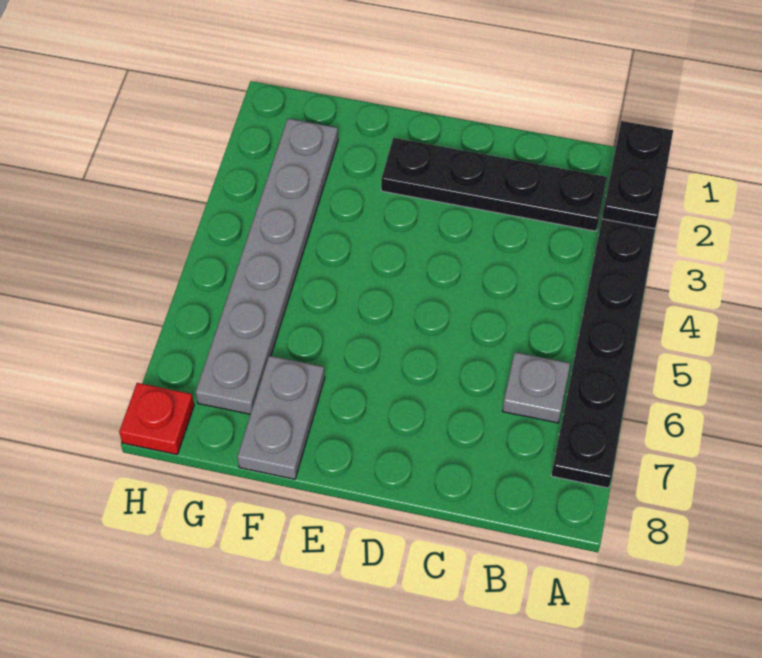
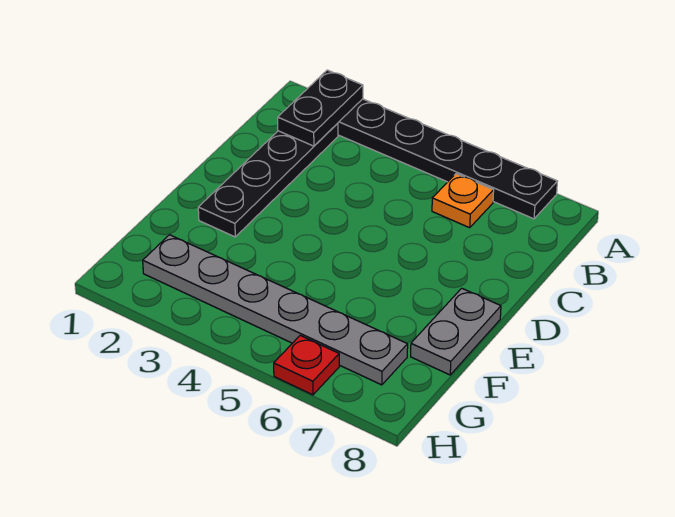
black 1x2 plate [602,121,673,229] -> black 1x2 plate turned to [278,70,363,146]
grey 1x1 plate [502,352,570,423] -> orange 1x1 plate [432,174,494,228]
grey 1x2 plate [237,356,325,479] -> grey 1x2 plate turned to [411,288,501,375]
red 1x1 plate [119,383,194,455] -> red 1x1 plate moved to [274,336,339,395]

